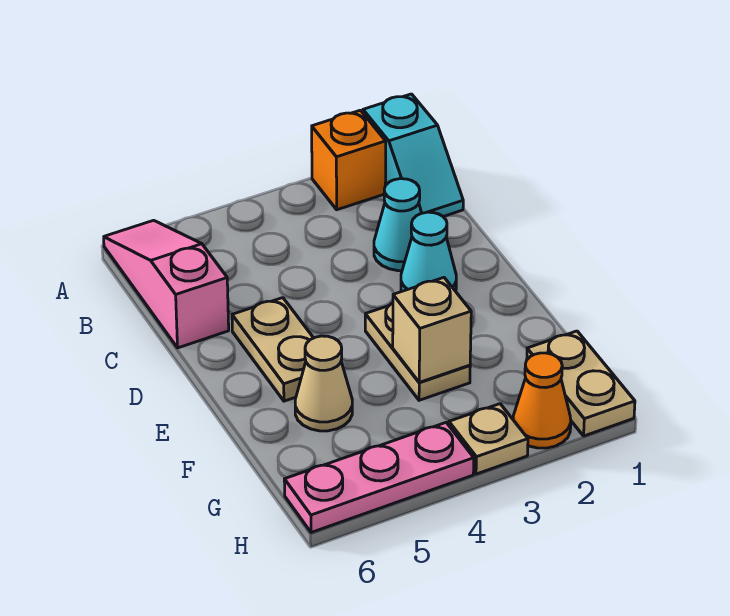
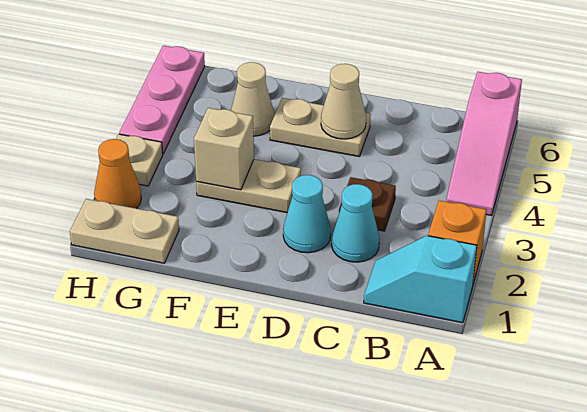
pink 1x3 slope [104,220,229,348] -> pink 1x3 slope turned to [446,72,522,215]
none -> brown 1x1 plate [339,177,396,231]
none -> tan 1x1 cone [321,64,366,139]

